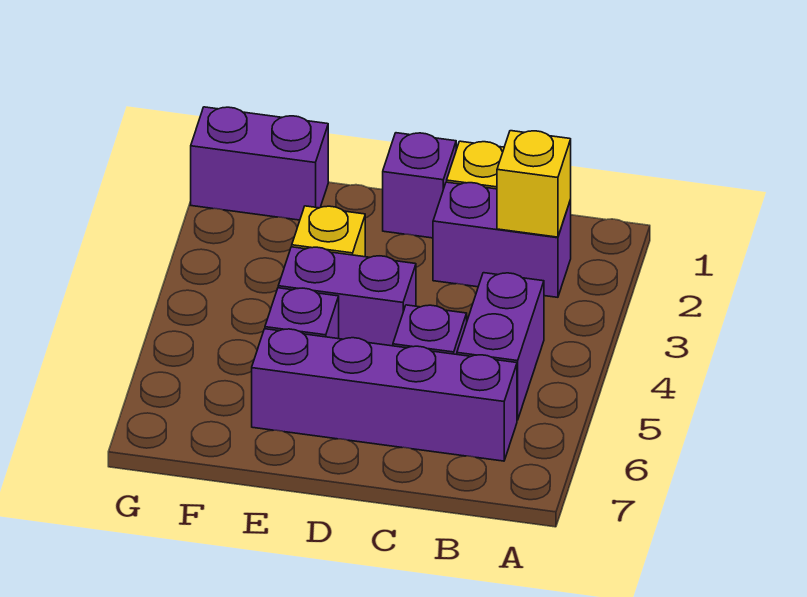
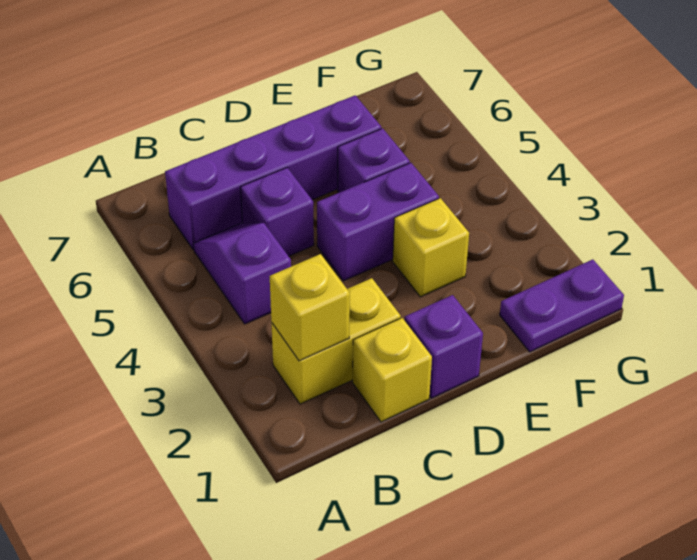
purple 1x2 brick [433,182,571,297] -> yellow 1x2 brick [271,278,401,404]
purple 1x2 brick [457,273,544,420] -> purple 1x2 slope [193,223,291,324]
purple 1x2 brick [191,107,328,220] -> purple 1x2 plate [500,259,624,352]

